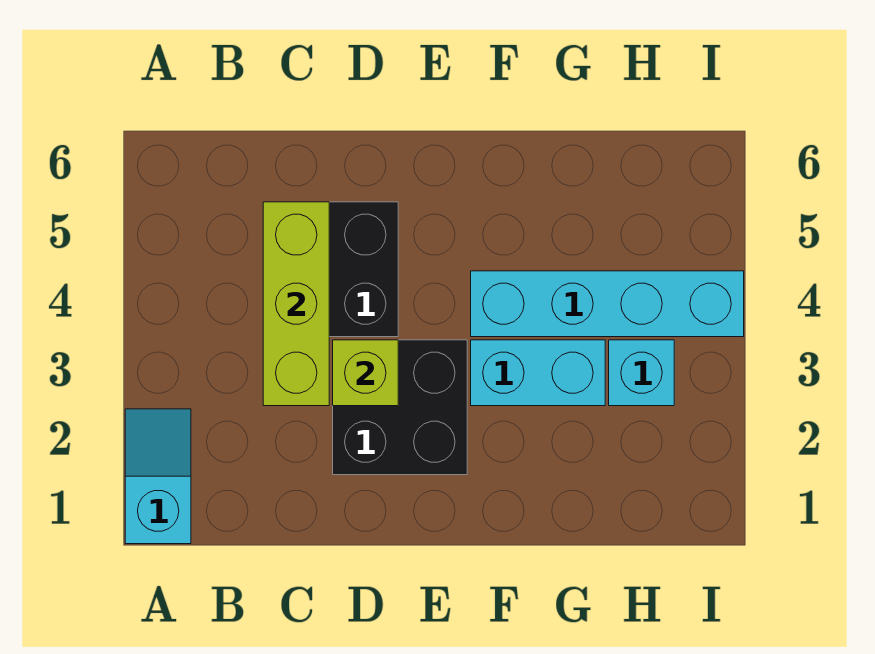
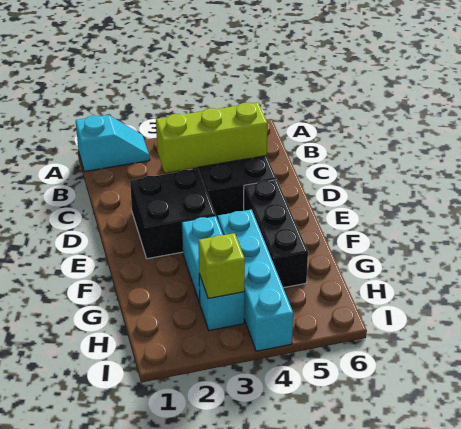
lime 1x1 brick [333,340,398,406] -> lime 1x1 brick moved to [199,233,245,299]
none -> black 1x3 brick [244,180,308,288]

